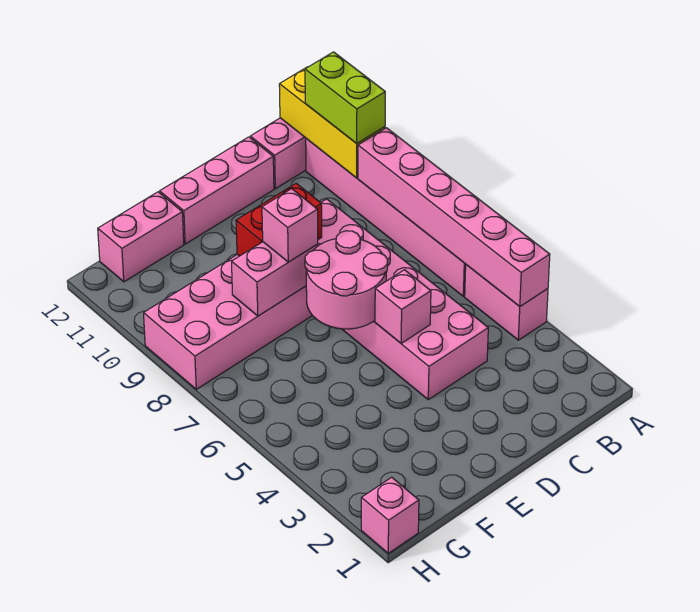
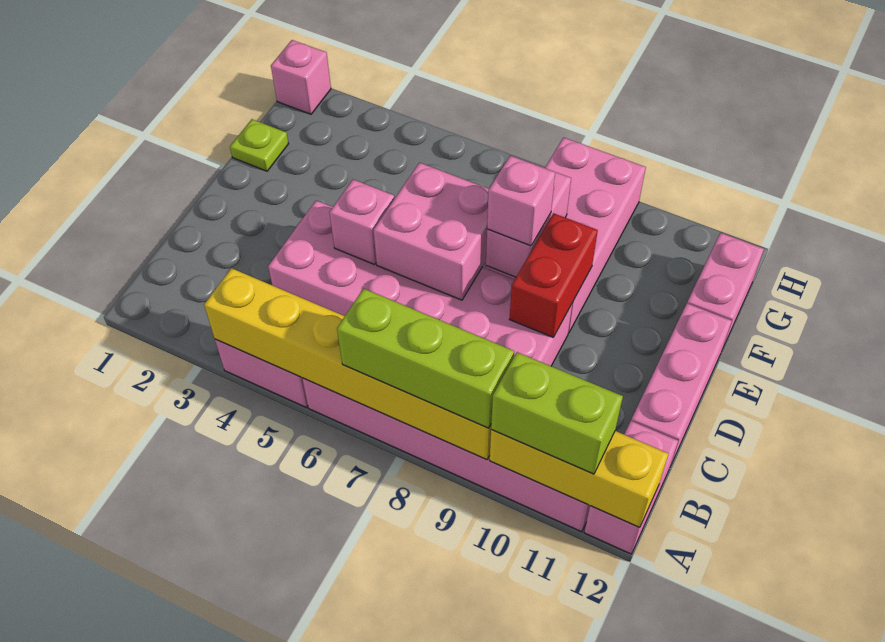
pink 1x6 brick [358,128,550,306] -> yellow 1x6 brick [204,268,491,460]
none -> lime 1x3 brick [337,289,514,428]
pink 2x2 round brick [305,231,388,329] -> pink 2x2 brick [374,163,489,300]
none -> lime 1x1 plate [230,119,289,171]

